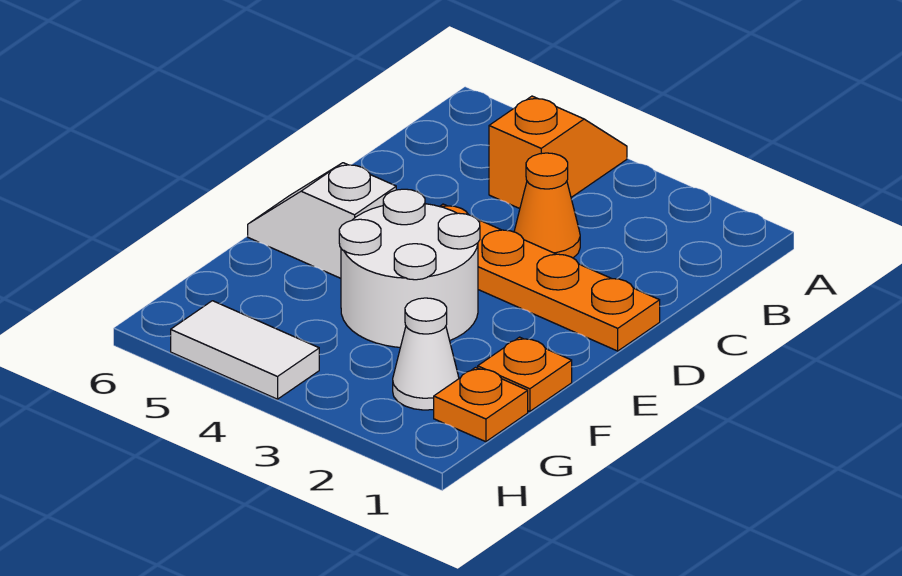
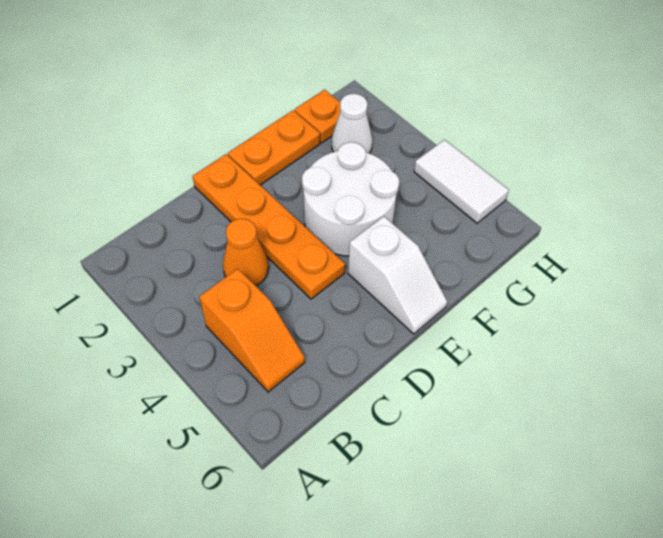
orange 1x2 slope [489,96,627,209] -> orange 1x2 slope turned to [199,269,305,392]
orange 1x1 plate [478,337,572,411] -> orange 1x2 plate [228,110,320,185]

